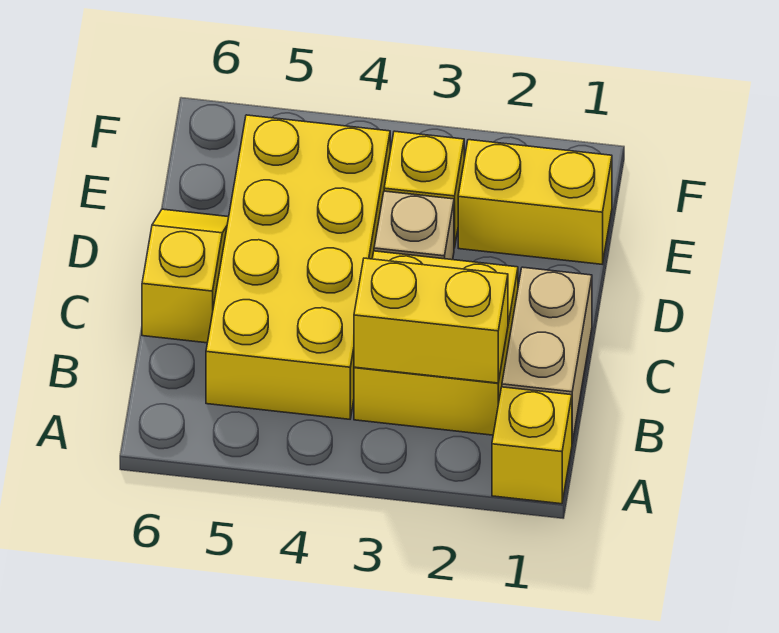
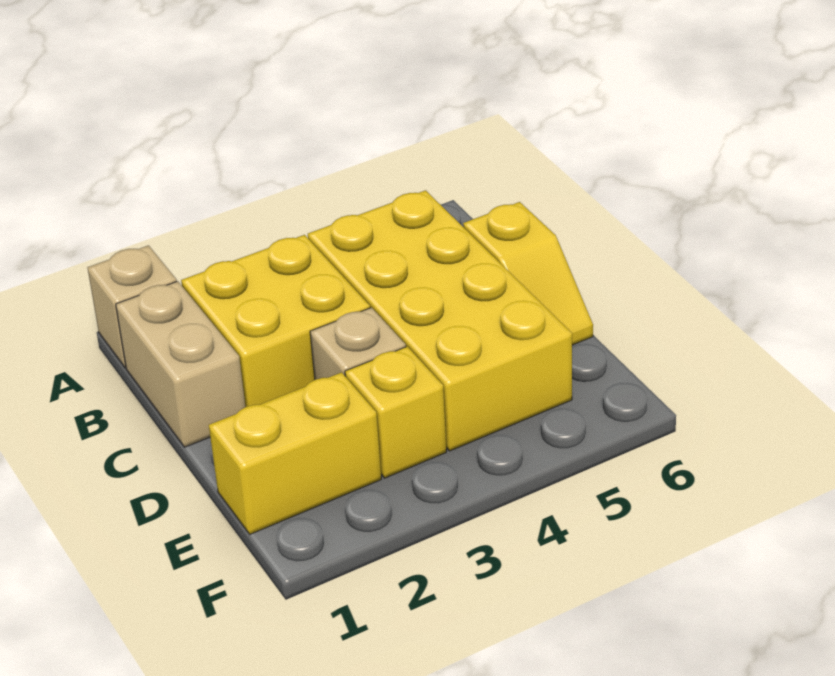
yellow 1x1 brick [492,387,572,504] -> tan 1x1 brick [87,245,177,368]
yellow 1x2 brick [354,258,508,383] -> none

